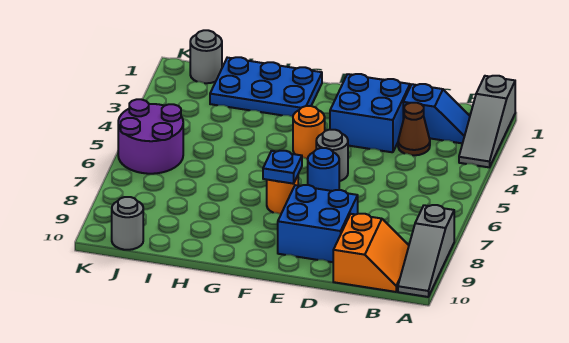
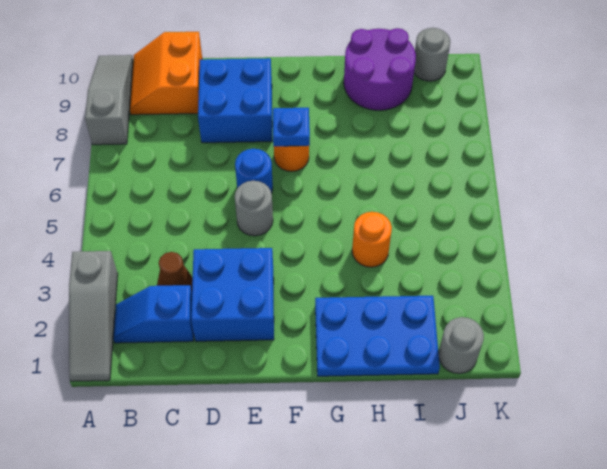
grey 1x3 slope [459,76,515,167] -> grey 1x3 slope turned to [69,251,118,381]
orange 1x1 round brick [293,106,325,159] -> orange 1x1 round brick moved to [352,212,392,267]
purple 2x2 round brick [118,99,183,174] -> purple 2x2 round brick moved to [344,28,416,110]

